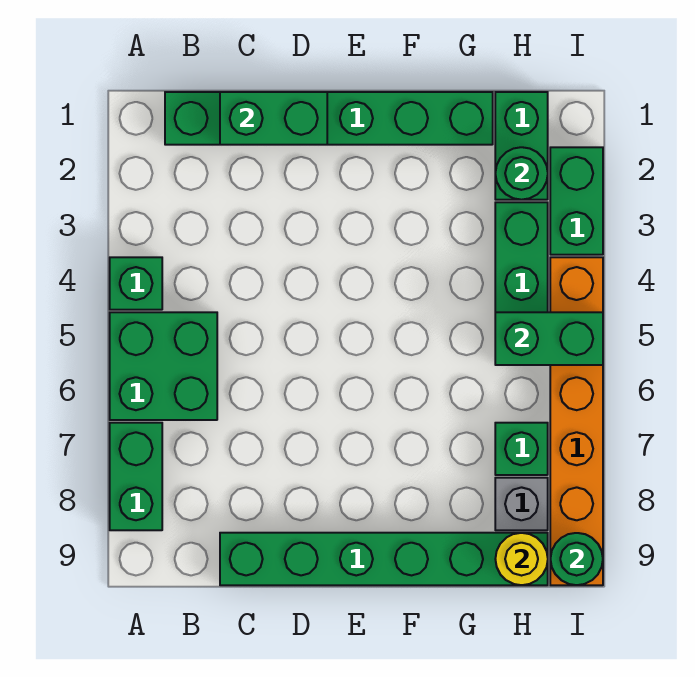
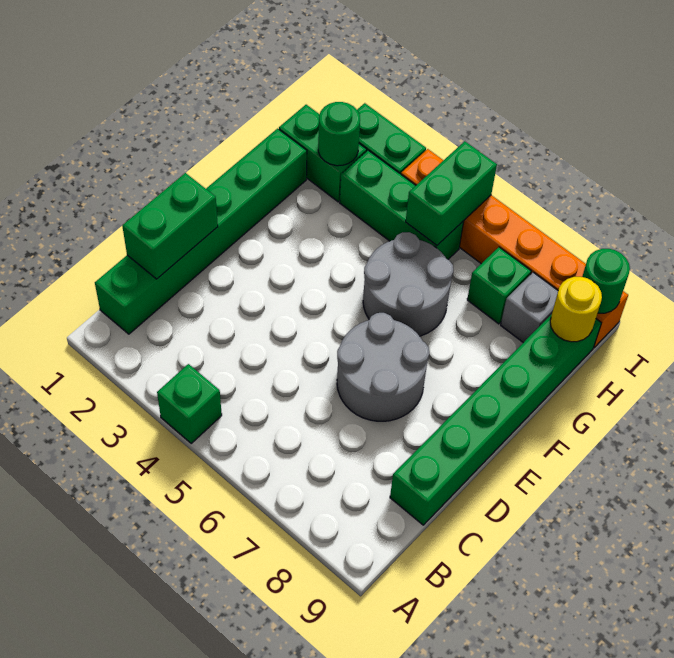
green 2x2 brick [110,312,217,420] -> none
green 1x2 brick [110,423,162,530] -> none
none -> grey 2x2 round brick [337,313,429,421]
none -> grey 2x2 round brick [363,232,453,336]

